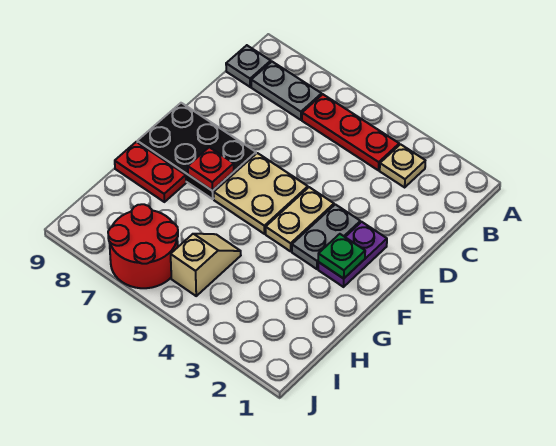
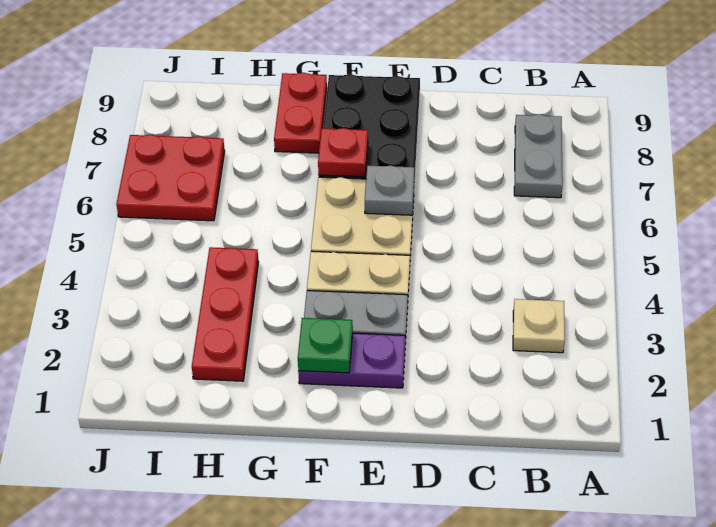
red 1x3 plate [302,94,399,170] -> red 1x3 plate moved to [192,247,258,381]
grey 1x1 plate [226,45,271,87] -> grey 1x1 plate moved to [365,165,414,215]
tan 1x2 slope [171,234,241,296] -> none
red 2x2 round brick [108,204,178,288] -> red 2x2 plate [116,135,225,221]

